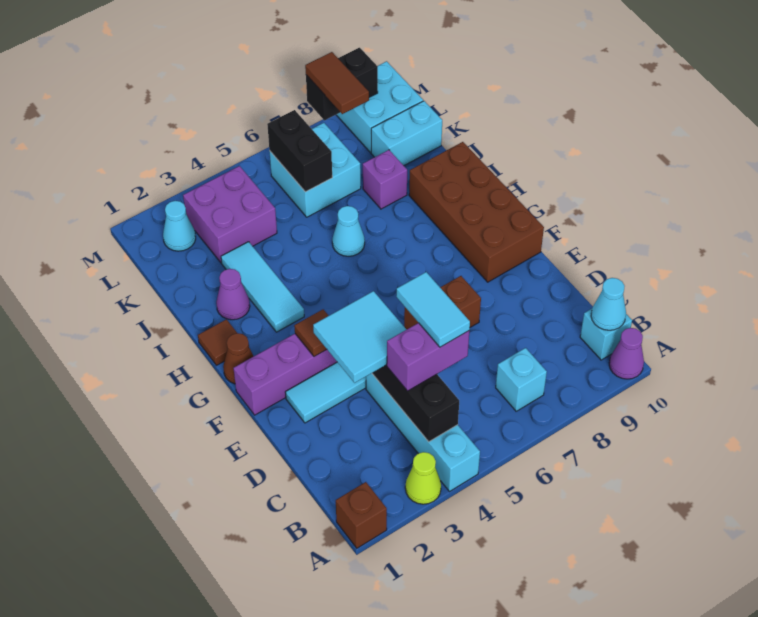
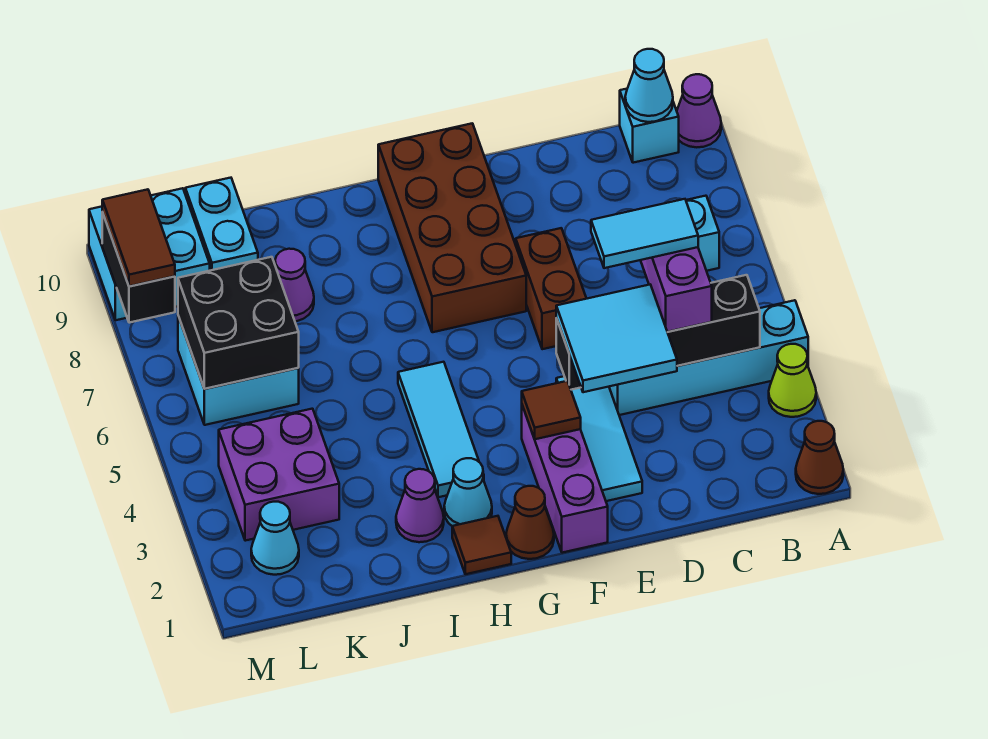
brown 1x1 brick [336,482,387,548] -> brown 1x1 cone [796,421,843,494]
brown 2x4 brick [409,142,544,282] -> brown 2x4 brick turned to [378,123,526,332]
cyan 1x3 tile [221,242,304,332] -> cyan 1x3 tile turned to [398,362,484,497]
cyan 1x1 cone [332,206,365,256] -> cyan 1x1 cone moved to [444,458,492,526]
purple 1x1 brick [363,150,407,209] -> purple 1x1 cone [275,249,314,321]
black 1x2 brick [267,110,332,192] -> black 2x2 brick [178,257,299,389]
brown 1x2 tile [305,52,369,114] -> brown 1x2 tile turned to [102,189,175,286]

